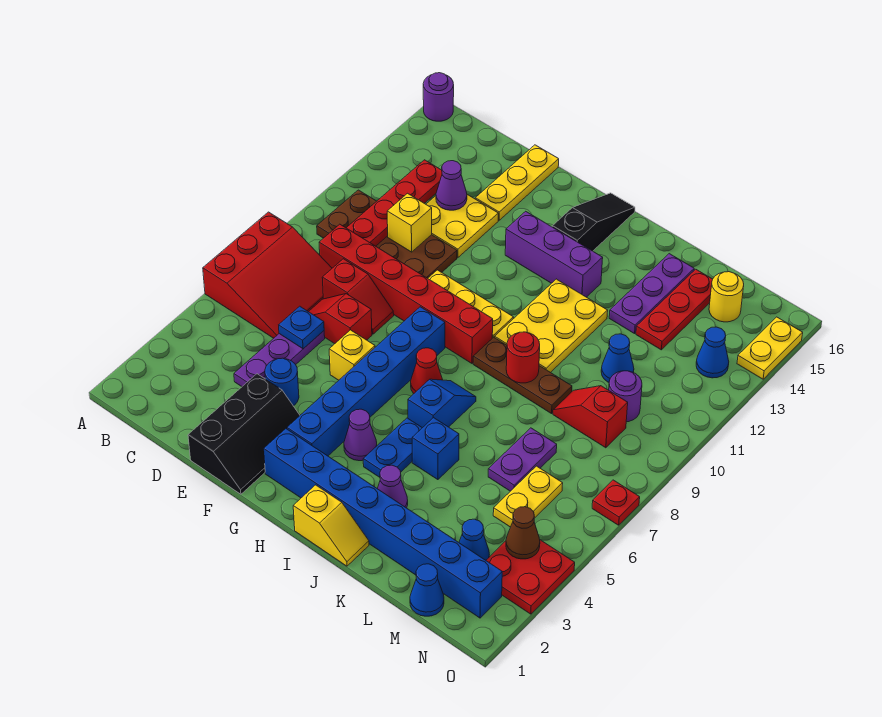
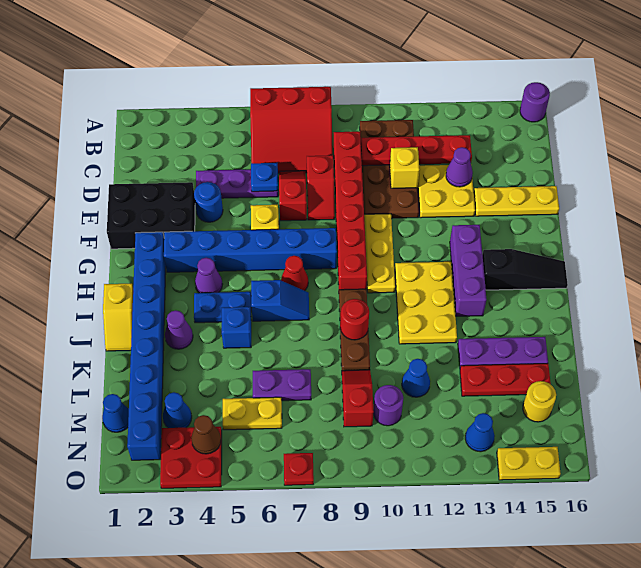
black 2x3 slope [188,374,300,494] -> black 2x3 brick [107,182,195,249]
yellow 2x3 plate [495,279,608,373] -> yellow 2x3 plate turned to [395,262,457,344]

